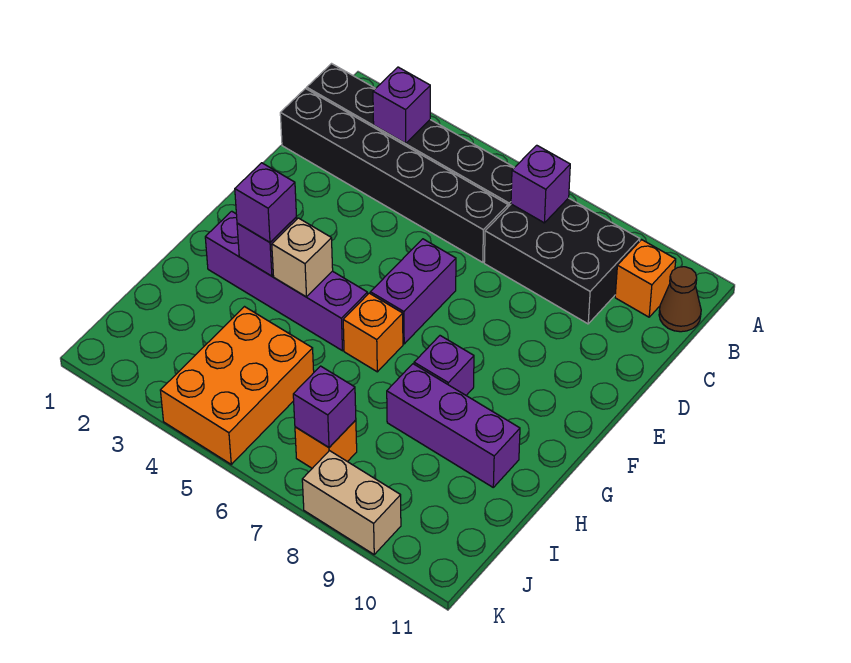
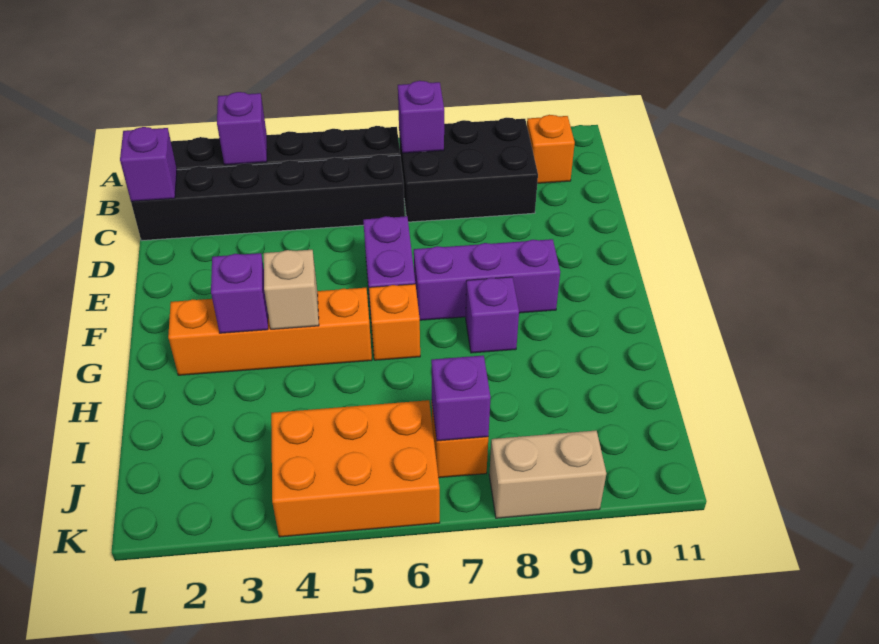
brown 1x1 cone [659,267,701,332] -> none
purple 1x4 brick [205,211,368,351] -> orange 1x4 brick [168,288,372,375]
purple 1x1 brick [235,163,297,242] -> purple 1x1 brick moved to [120,127,177,201]
purple 1x3 brick [387,364,520,487] -> purple 1x3 brick moved to [414,239,560,320]
orange 2x3 brick [160,307,314,464] -> orange 2x3 brick turned to [271,400,440,537]

